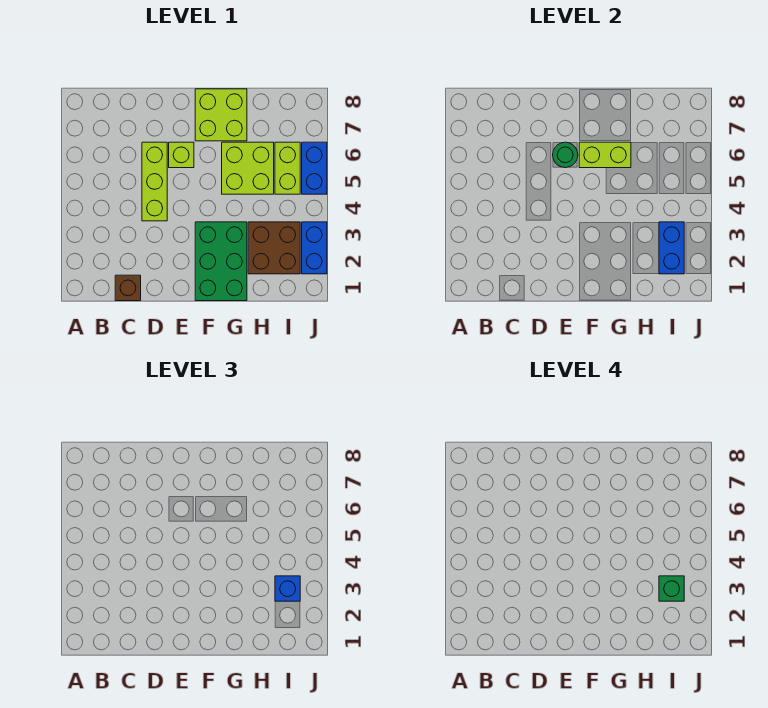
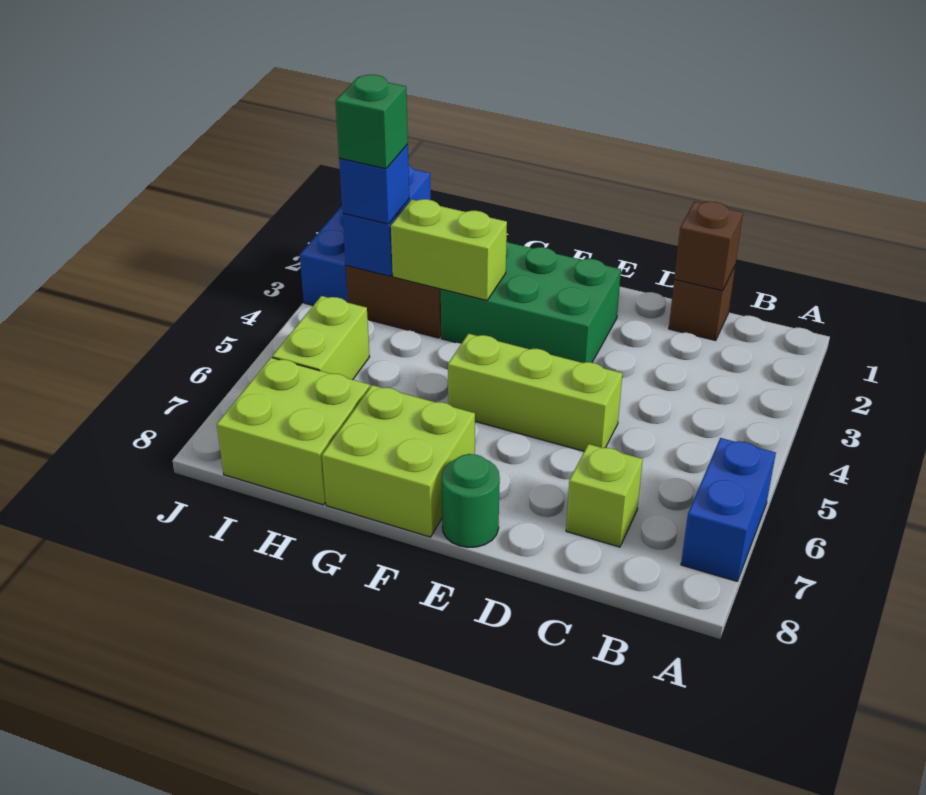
none -> brown 1x1 brick [674,202,743,291]
lime 1x3 brick [142,142,167,221] -> lime 1x3 brick turned to [448,334,622,451]
lime 1x1 brick [169,142,194,168] -> lime 1x1 brick moved to [566,444,643,547]
green 1x1 round brick [553,142,578,168] -> green 1x1 round brick moved to [442,454,500,548]
green 2x3 brick [195,222,247,301] -> green 2x3 brick turned to [441,241,621,363]
lime 1x2 brick [579,142,631,168] -> lime 1x2 brick moved to [391,199,507,300]
lime 2x2 brick [222,142,274,194] -> lime 2x2 brick moved to [217,358,370,505]
blue 1x2 brick [302,142,327,194] -> blue 1x2 brick moved to [681,438,776,581]

